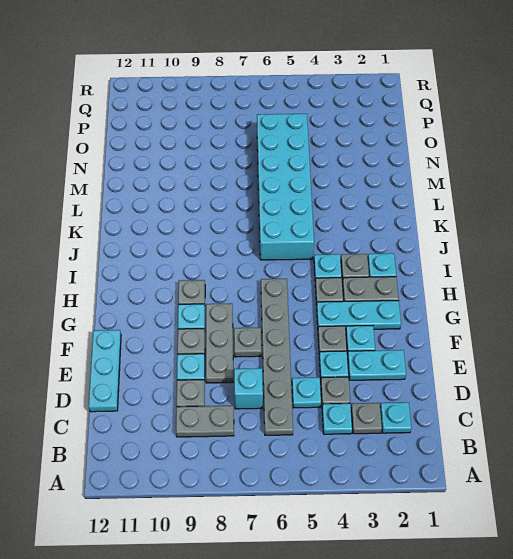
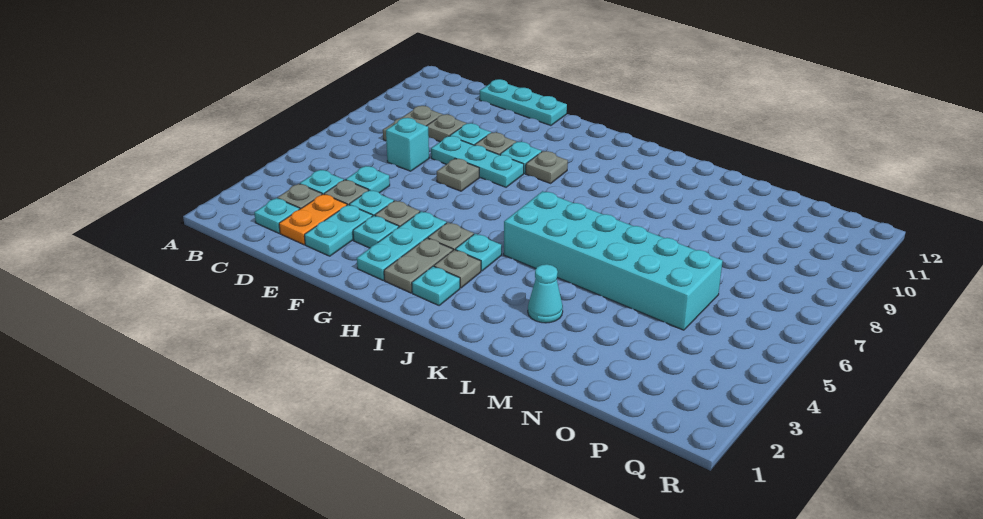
grey 1x6 plate [261,279,293,435] -> none
none -> orange 1x2 plate [279,194,347,245]
grey 1x3 plate [206,303,233,383] -> cyan 1x3 plate [431,136,524,187]
none -> cyan 1x1 cone [528,264,563,323]

